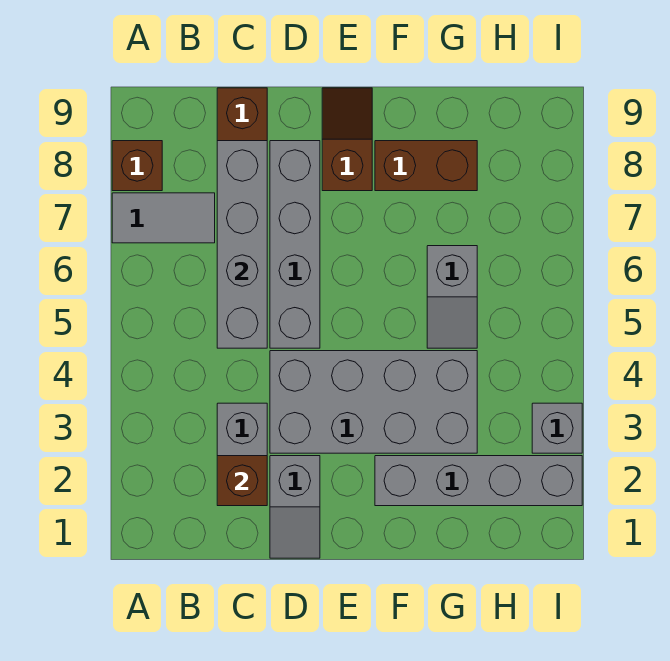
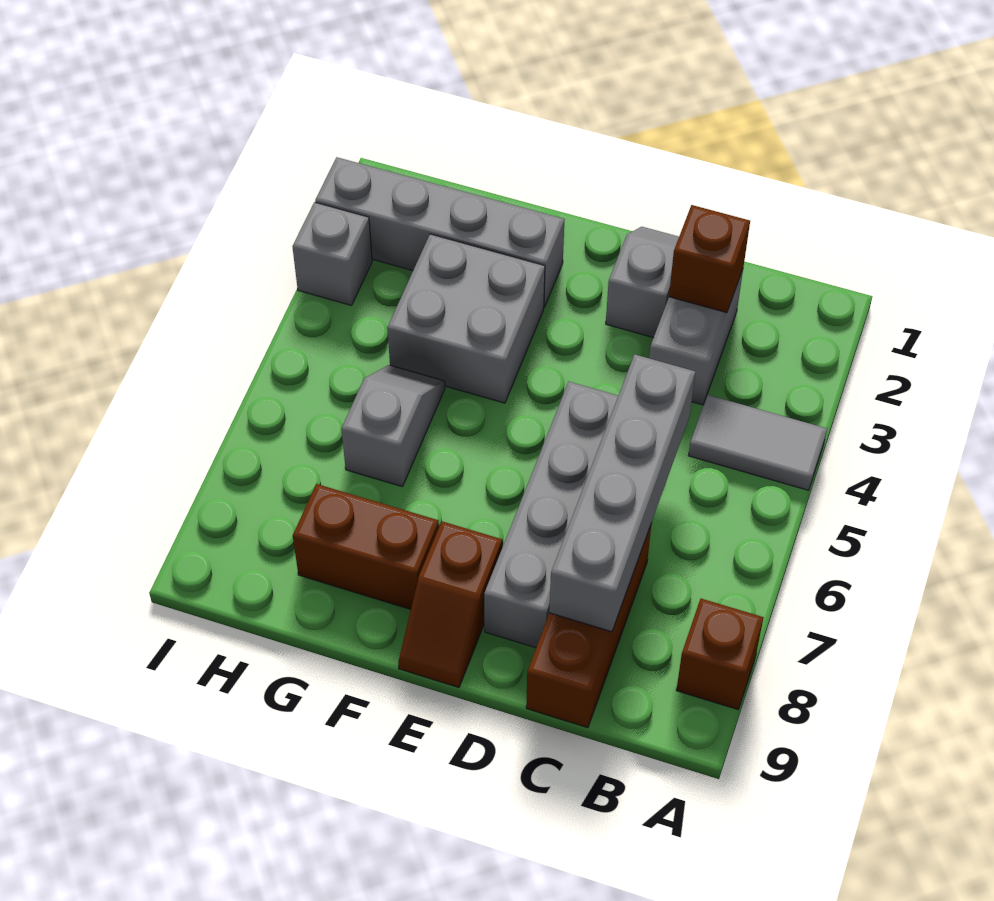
grey 1x2 tile [112,193,215,243] -> grey 1x2 tile moved to [689,395,827,490]
grey 2x4 brick [270,351,477,453] -> grey 2x2 brick [387,234,545,403]

